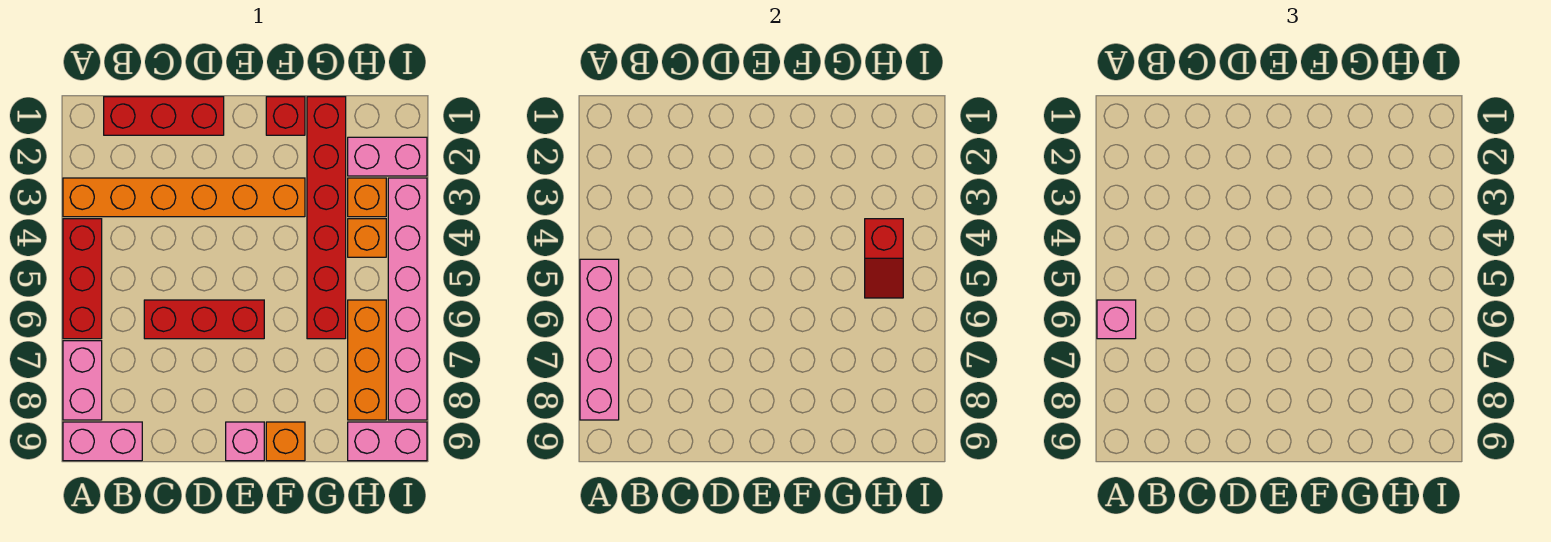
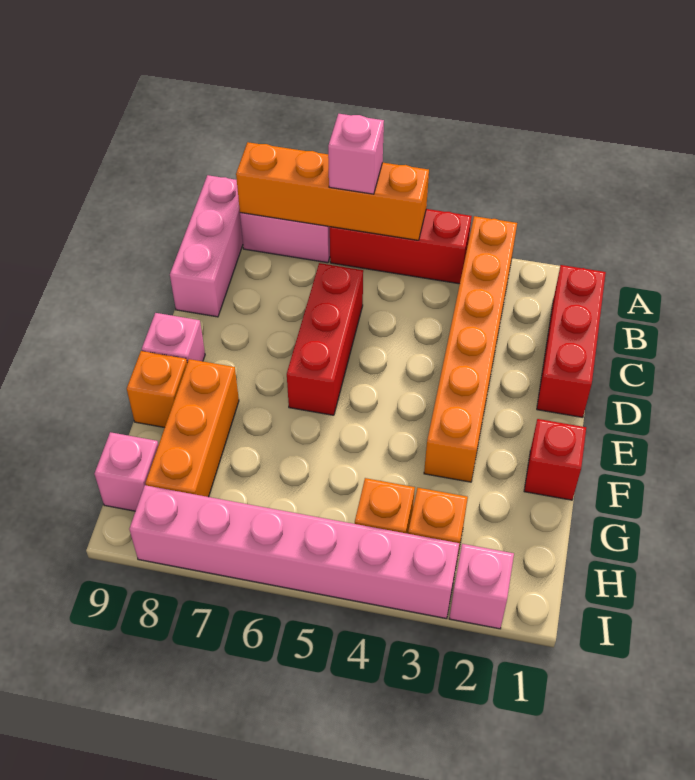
pink 1x4 brick [580,259,619,420] -> orange 1x4 brick [236,142,429,240]
pink 1x2 brick [63,422,142,461] -> pink 1x3 brick [170,175,243,317]
red 1x6 brick [307,97,346,339] -> none
pink 1x2 brick [348,137,427,176] -> pink 1x1 brick [449,544,514,629]
red 1x2 slope [865,219,903,298] -> none
orange 1x3 brick [348,300,386,420] -> orange 1x3 brick turned to [145,359,239,497]
pink 1x2 brick [348,422,427,461] -> pink 1x1 brick [95,432,159,511]

